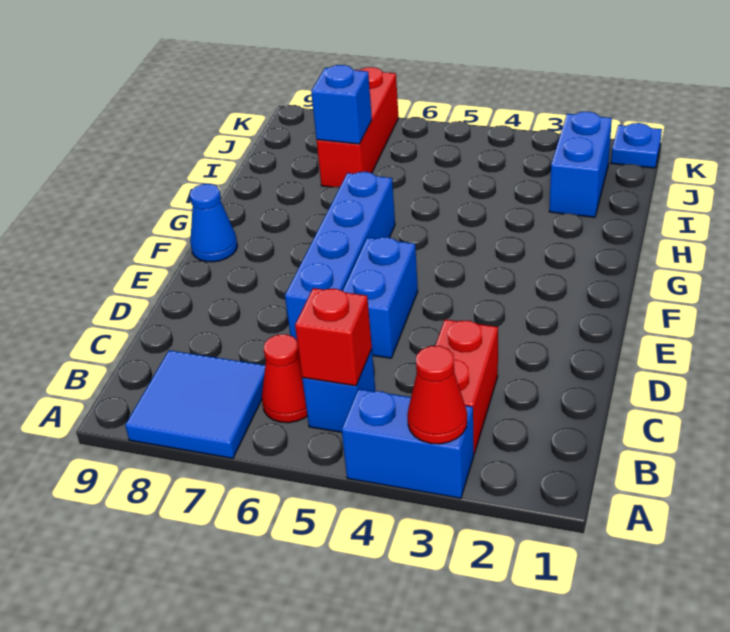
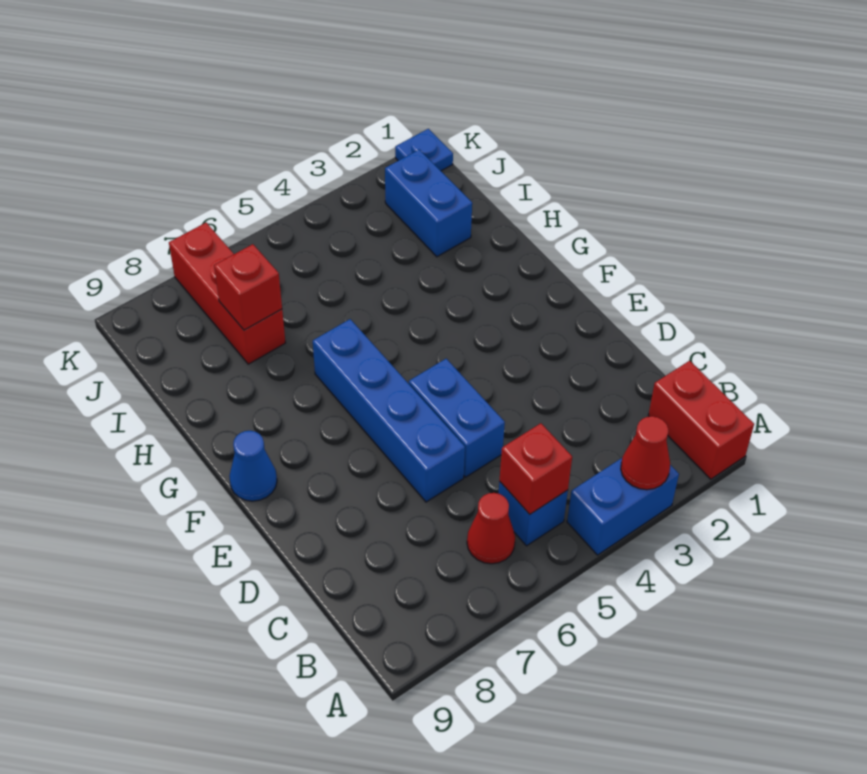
blue 2x2 tile [125,350,265,459] -> none
red 1x2 brick [435,319,498,453] -> red 1x2 brick moved to [648,361,754,479]
blue 1x1 brick [311,65,372,144] -> red 1x1 brick [214,244,282,330]

